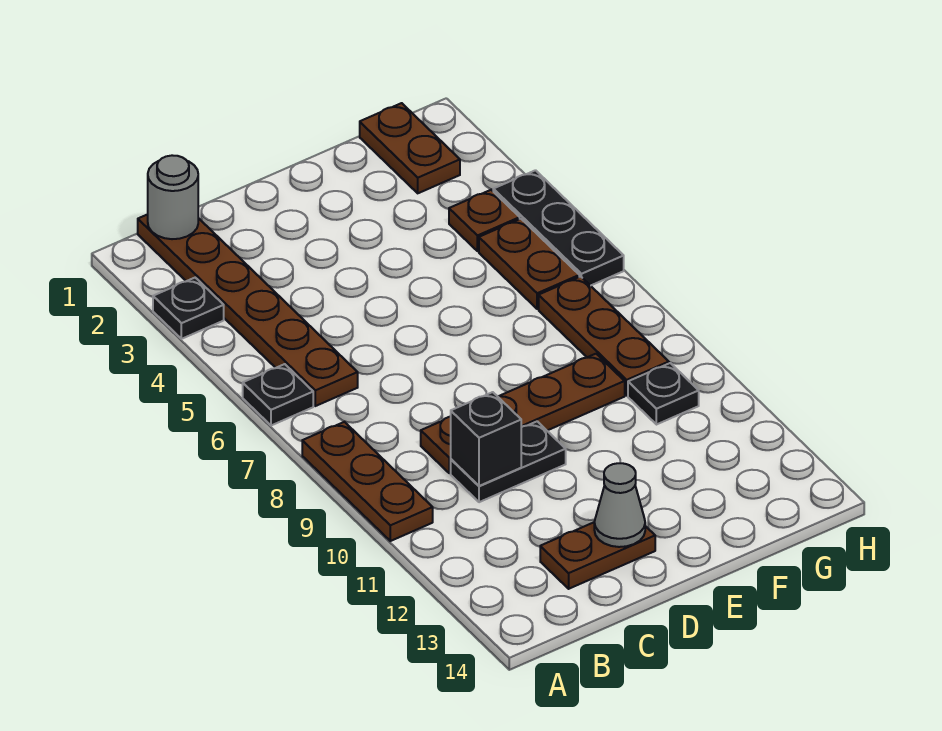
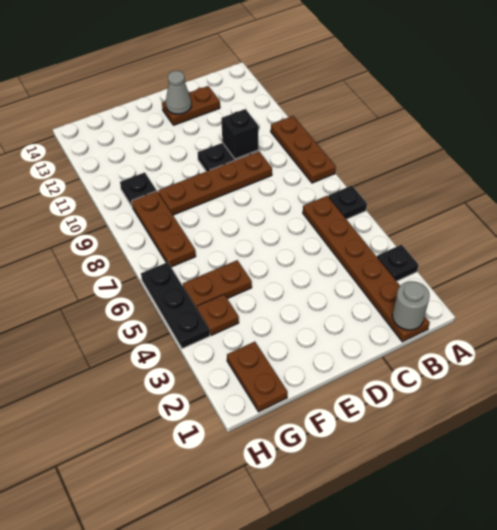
brown 1x2 plate [479,219,579,309] -> brown 1x2 plate turned to [183,260,252,308]

